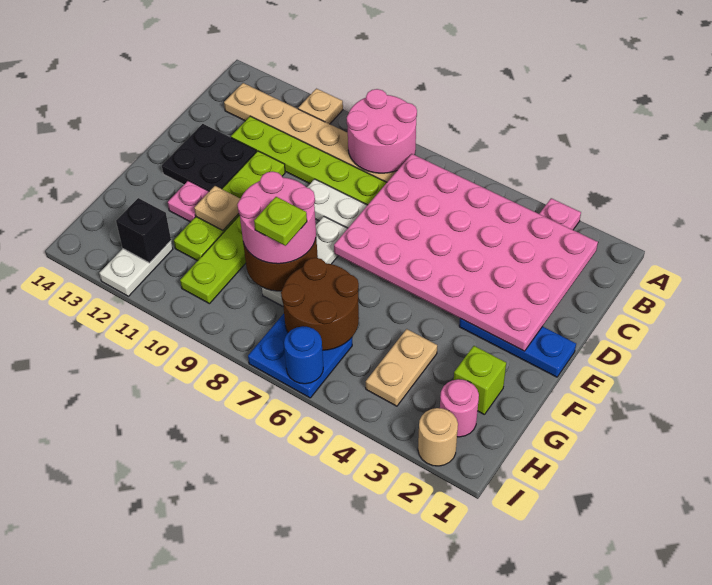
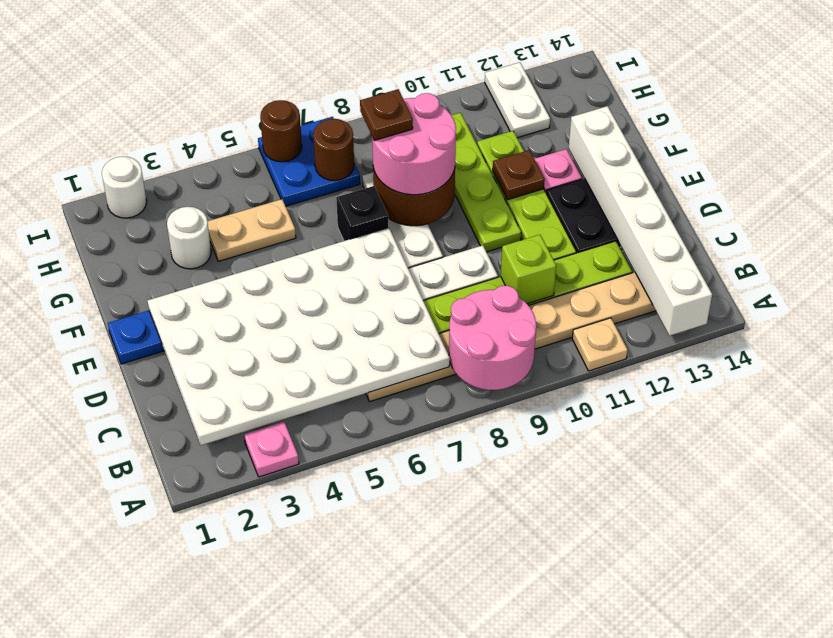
none -> white 1x6 brick [569,106,712,336]
pink 4x6 plate [334,154,598,351] -> white 4x6 plate [148,228,450,445]
tan 1x1 plate [194,186,240,230] -> brown 1x1 plate [493,150,545,200]
lime 1x1 brick [454,346,506,415] -> lime 1x1 brick moved to [501,235,556,304]
none -> white 1x1 round brick [167,207,211,269]
tan 1x2 plate [366,329,437,406] -> tan 1x2 plate turned to [207,199,296,261]
brown 2x2 round brick [281,258,359,350] -> brown 1x1 round brick [313,119,354,181]
lime 1x1 plate [254,197,307,246] -> brown 1x1 plate [360,89,413,141]
pink 1x1 round brick [440,379,479,437] -> none
black 1x1 brick [116,198,171,263] -> black 1x1 brick moved to [336,186,388,241]
tan 1x1 round brick [418,408,458,466] -> white 1x1 round brick [102,156,147,218]
blue 1x1 round brick [284,326,323,384] -> brown 1x1 round brick [260,100,302,162]

